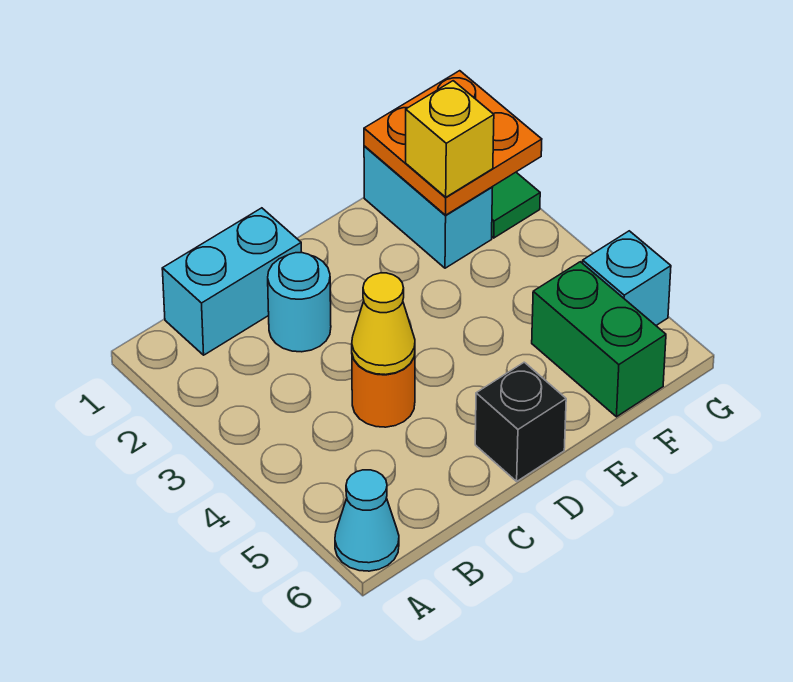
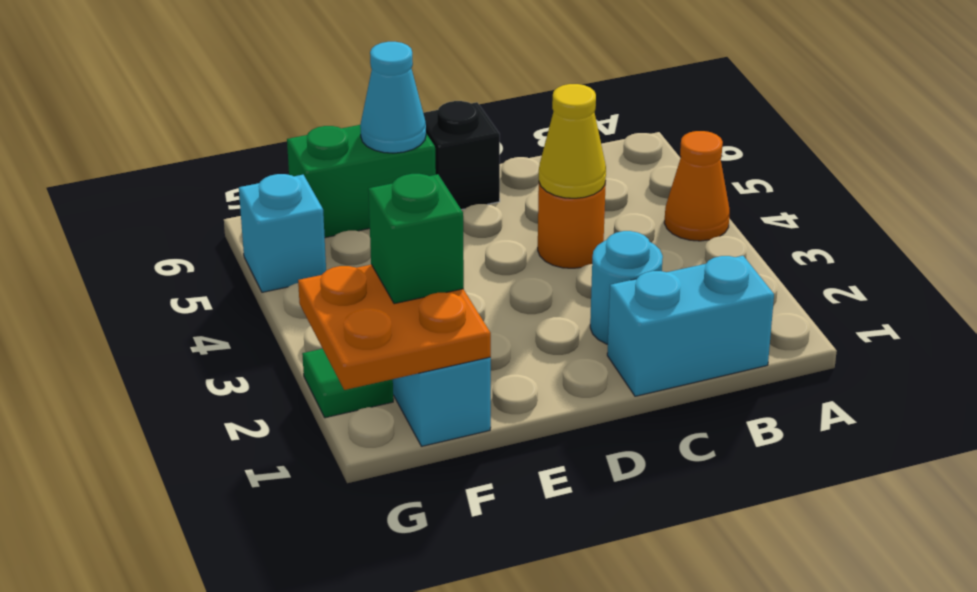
none -> orange 1x1 cone [664,131,730,241]
cyan 1x1 cone [335,470,399,571] -> cyan 1x1 cone moved to [360,42,426,153]
yellow 1x1 brick [406,81,494,197] -> green 1x1 brick [368,174,464,304]
green 1x2 brick [532,262,666,417] -> green 1x2 brick turned to [287,125,436,238]

